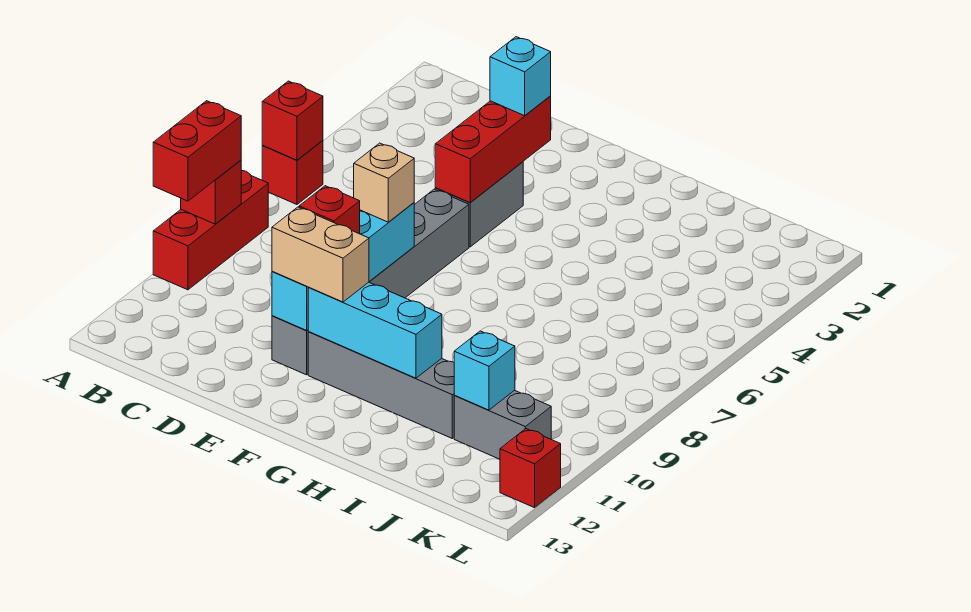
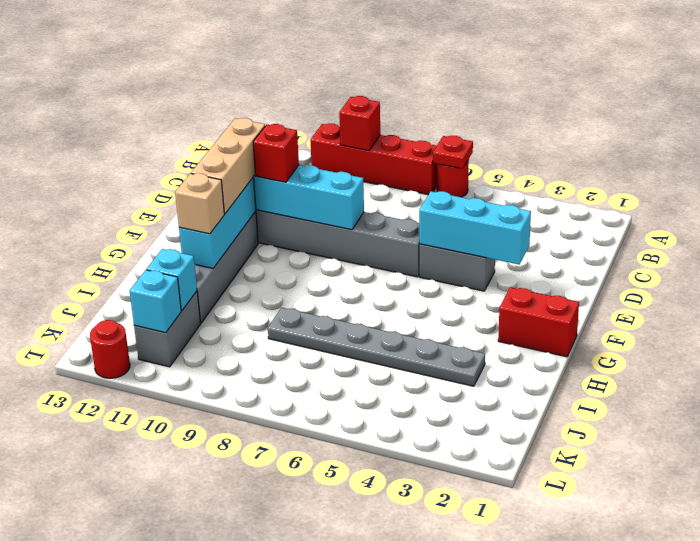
red 1x1 brick [262,141,323,204] -> red 1x1 round brick [437,159,469,197]
red 1x1 brick [262,81,323,160] -> red 1x1 plate [433,136,473,169]
red 1x3 brick [153,170,268,290] -> red 1x4 brick [310,124,437,195]
red 1x2 brick [153,101,241,201] -> red 1x2 brick moved to [498,287,579,357]
red 1x3 brick [435,96,551,203] -> cyan 1x3 brick [419,191,531,264]
cyan 1x1 brick [490,37,551,116] -> cyan 1x1 brick moved to [129,270,181,333]
tan 1x1 brick [354,143,414,222] -> tan 1x1 brick moved to [175,173,224,234]
tan 1x2 brick [272,207,369,302] -> tan 1x3 brick [191,118,265,214]
none -> grey 1x6 plate [268,308,485,386]
red 1x1 brick [500,429,561,508] -> red 1x1 round brick [90,320,130,378]

